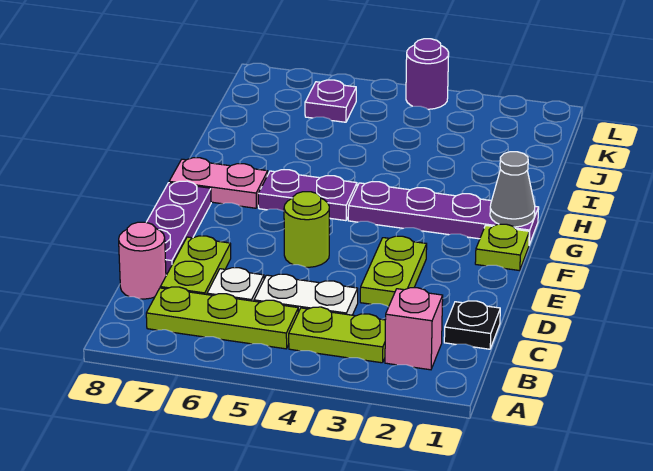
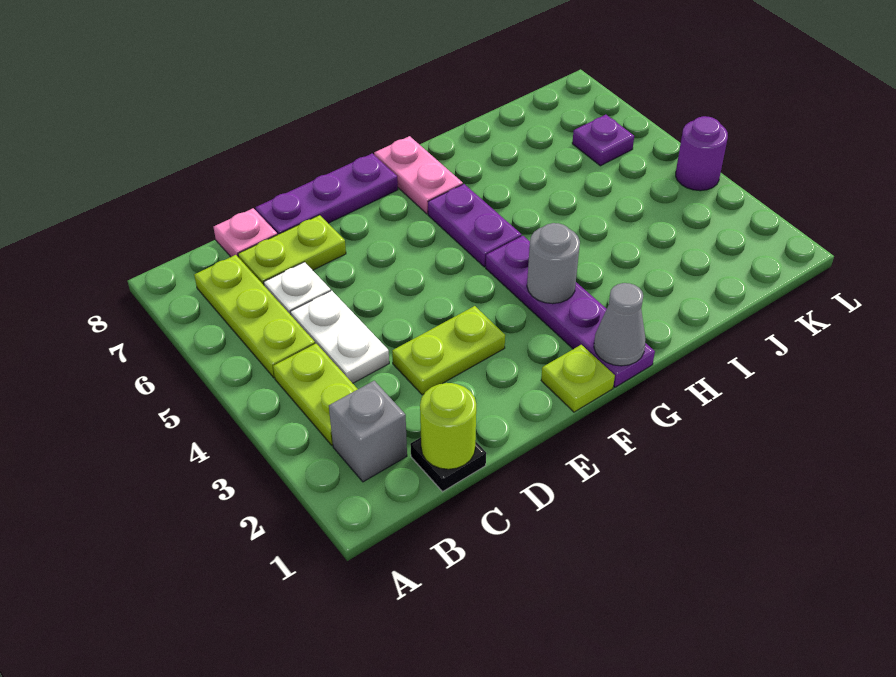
pink 1x1 brick [385,288,443,370] -> grey 1x1 brick [329,381,407,482]
pink 1x1 round brick [119,222,166,299] -> pink 1x1 plate [214,208,277,257]
lime 1x1 round brick [284,192,329,267] -> lime 1x1 round brick moved to [420,383,476,469]
none -> grey 1x1 round brick [527,223,580,304]

